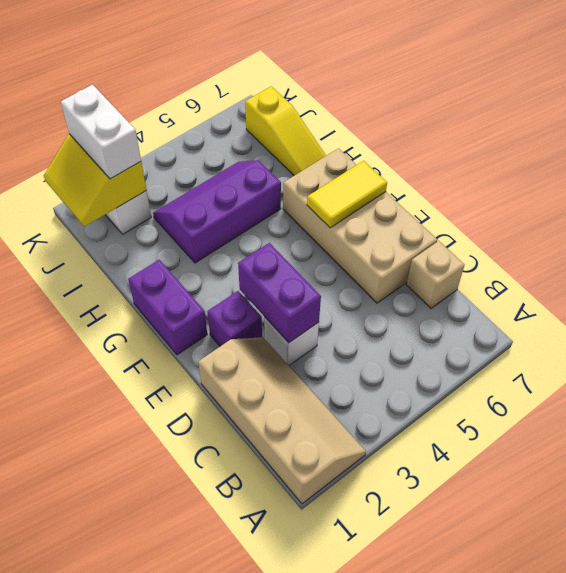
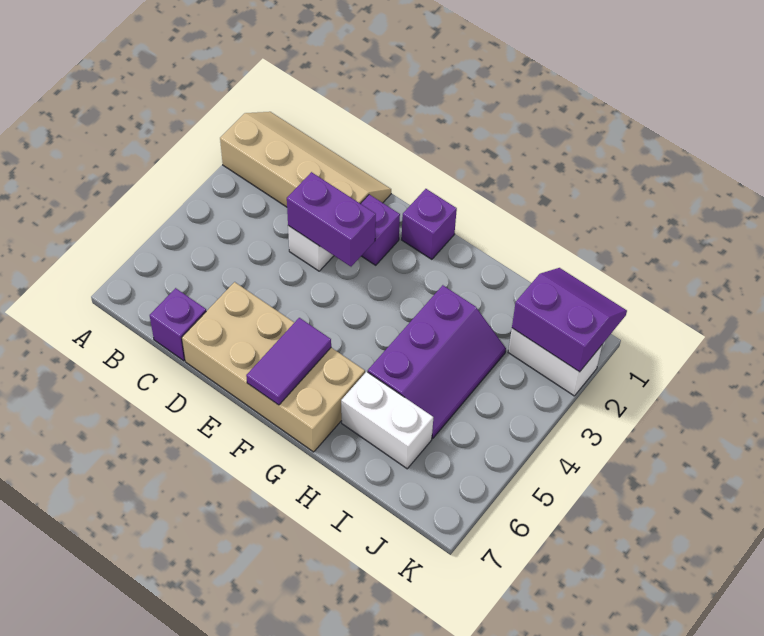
tan 2x4 slope [198,337,366,504] -> tan 2x4 slope turned to [220,112,391,207]
tan 1x1 brick [406,241,465,308] -> purple 1x1 brick [150,288,206,361]
purple 1x2 brick [128,260,207,355] -> purple 1x1 brick [402,189,457,259]
yellow 1x2 tile [307,161,387,228] -> purple 1x2 tile [246,318,331,405]
yellow 1x3 slope [245,86,326,176] -> none
yellow 2x2 slope [44,134,146,227] -> purple 2x2 slope [512,268,627,372]
white 1x2 brick [61,85,141,179] -> white 1x2 brick moved to [341,372,433,469]

